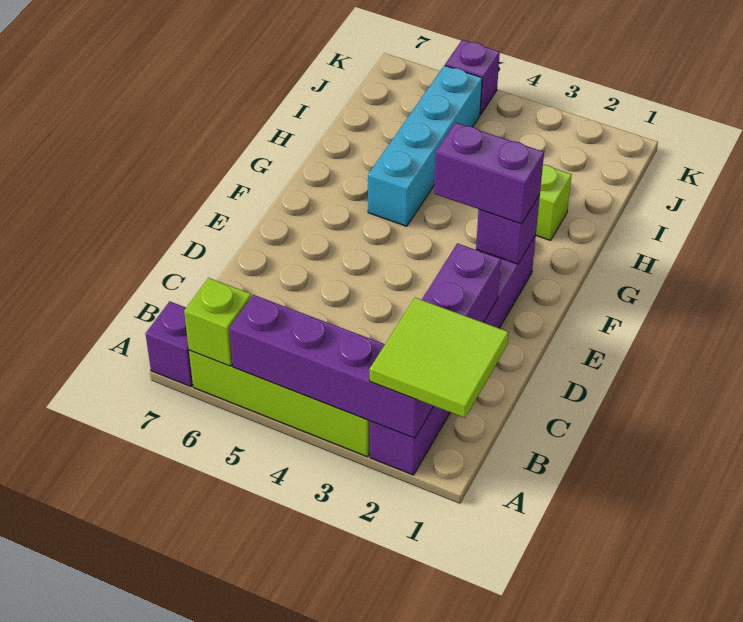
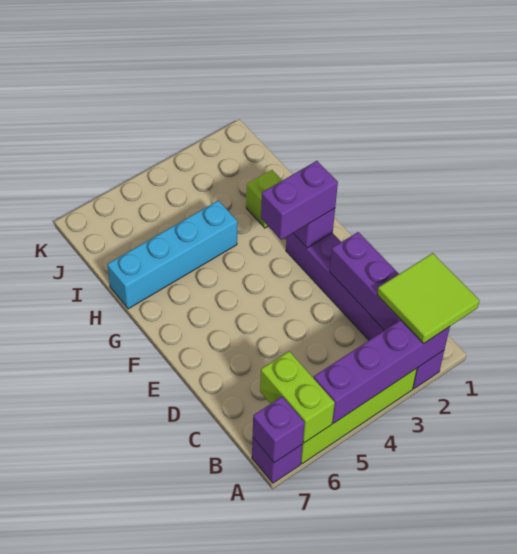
lime 1x1 brick [184,278,251,366] -> lime 1x2 brick [260,351,335,443]
cyan 1x4 brick [368,65,482,226] -> cyan 1x4 brick turned to [107,200,237,309]
purple 1x1 brick [445,40,500,115] -> purple 1x1 brick moved to [253,397,305,463]

